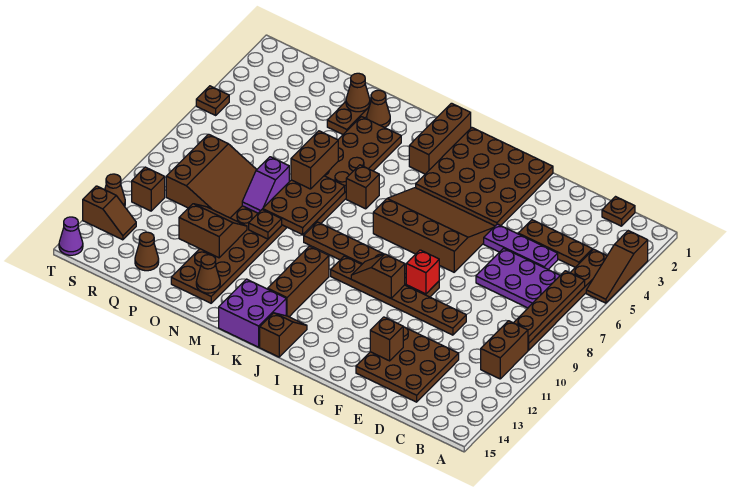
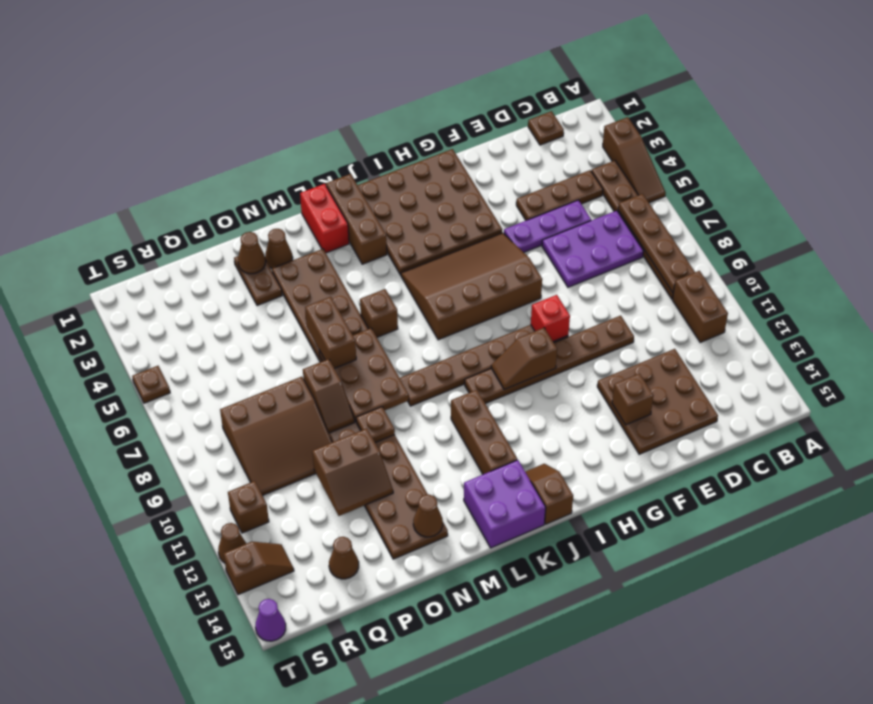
none -> red 1x2 brick [300,184,349,253]
purple 1x2 slope [242,157,289,213] -> brown 1x2 slope [303,359,355,433]
brown 2x2 slope [179,204,247,258] -> brown 2x2 slope turned to [312,428,393,516]
brown 3x3 slope [166,134,257,218] -> brown 3x3 slope turned to [220,377,332,495]

